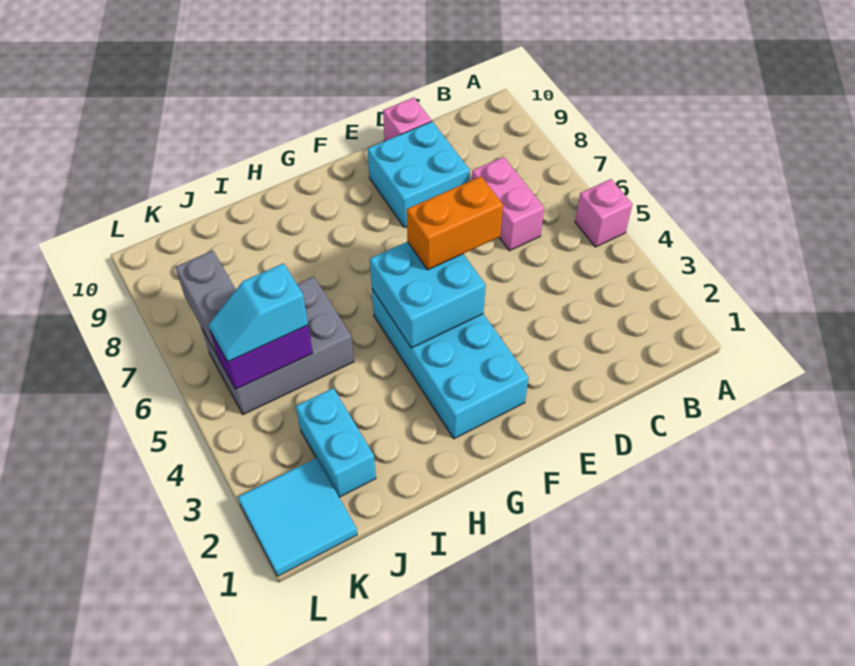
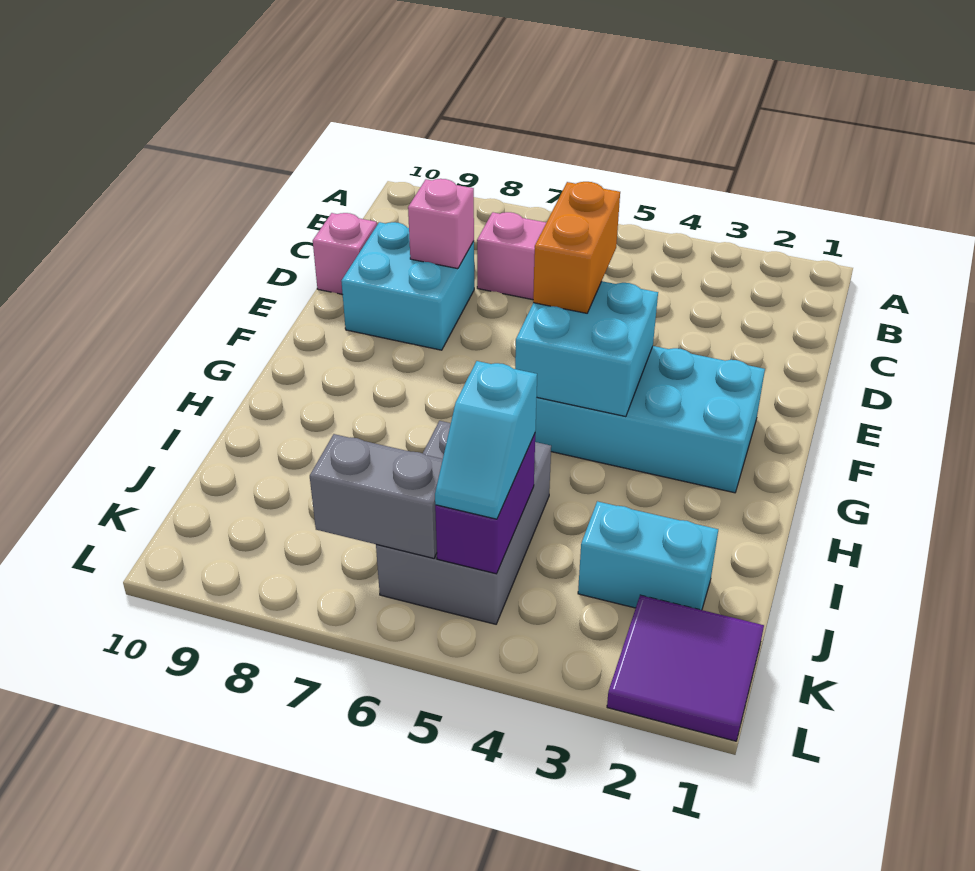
pink 1x1 brick [575,179,632,247] -> pink 1x1 brick moved to [408,179,474,269]
cyan 2x2 tile [238,458,357,576] -> purple 2x2 tile [607,595,764,741]

